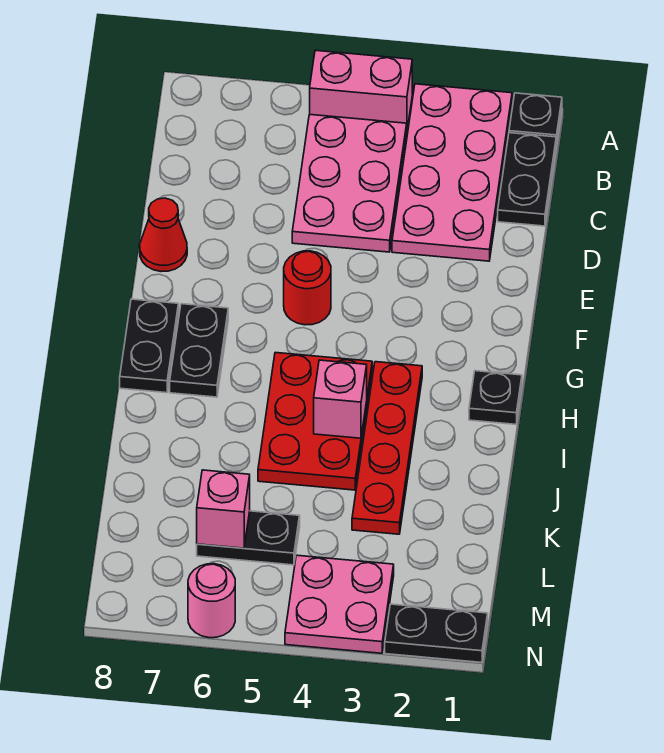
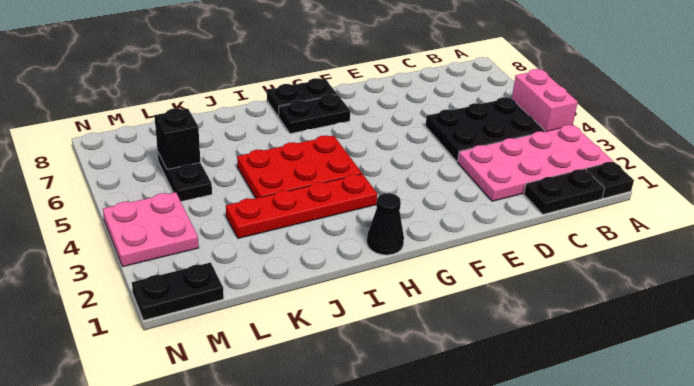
pink 2x3 plate [292,114,407,252] -> black 2x3 plate [426,97,545,161]
red 1x1 cone [140,198,187,272] -> none
red 1x1 round brick [284,251,331,325] -> none
black 1x1 plate [469,371,522,424] -> black 1x1 cone [367,193,404,255]
pink 1x1 brick [314,360,367,438] -> none
pink 1x1 brick [197,470,250,548] -> black 1x1 brick [154,108,200,169]
black 1x2 plate [385,604,488,663] -> black 1x2 plate turned to [132,262,224,320]
pink 1x1 round brick [188,564,235,638] -> none

